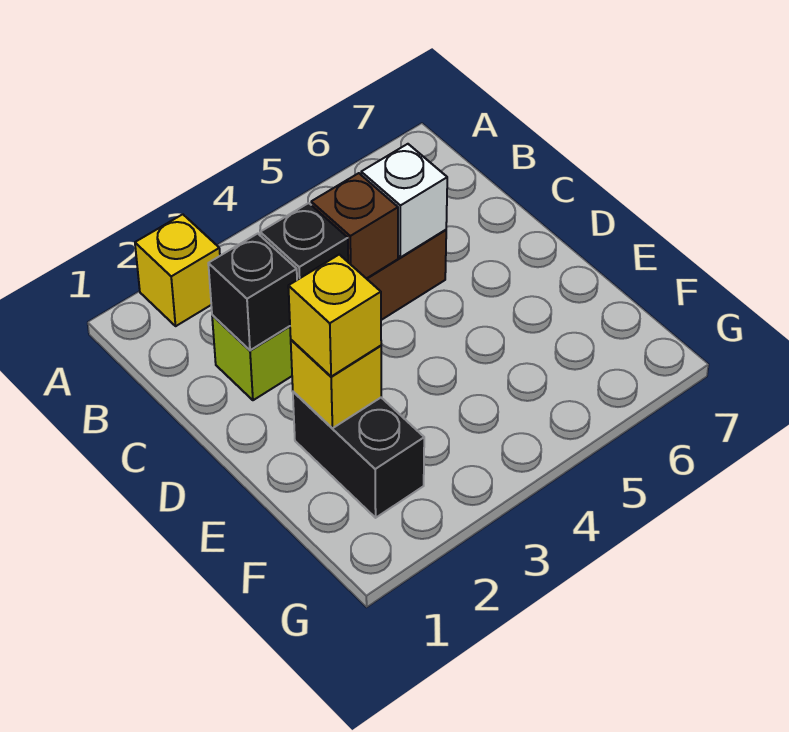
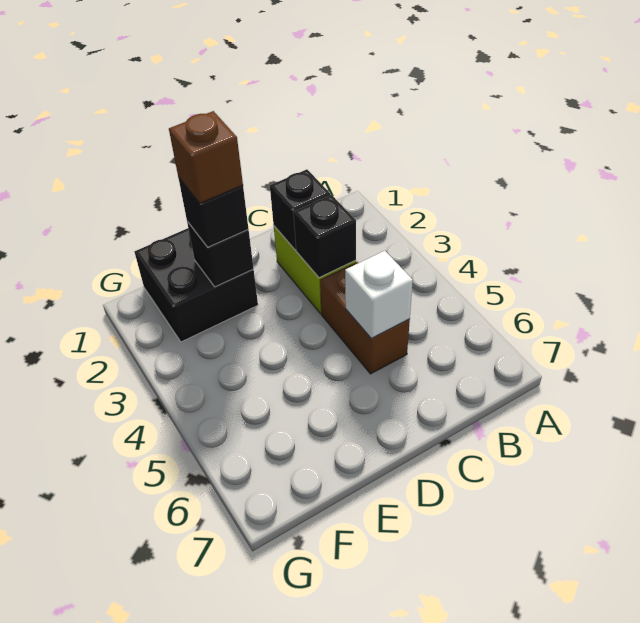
yellow 1x1 brick [135,214,220,326] -> none
brown 1x1 brick [311,173,398,279] -> brown 1x1 brick moved to [169,111,243,203]
black 1x2 brick [293,392,424,518] -> black 2x2 brick [134,228,258,342]
yellow 1x1 brick [291,340,381,428] -> black 1x1 brick [187,221,254,287]
yellow 1x1 brick [288,255,381,377] -> black 1x1 brick [178,177,248,247]

